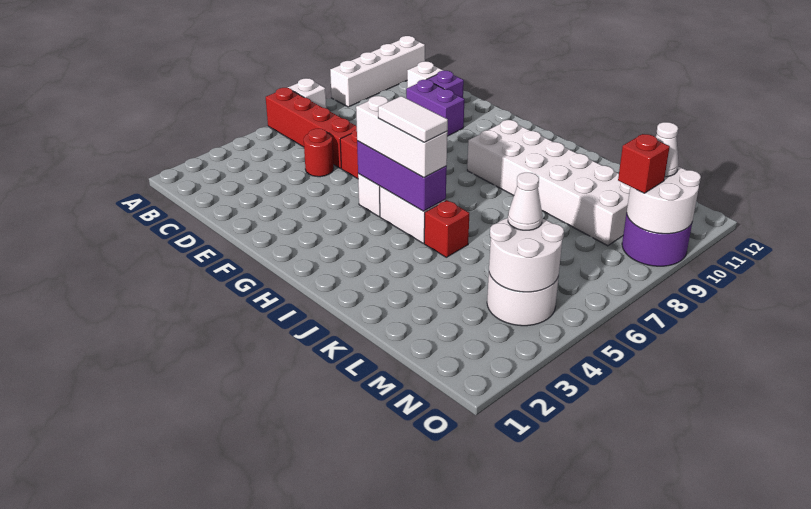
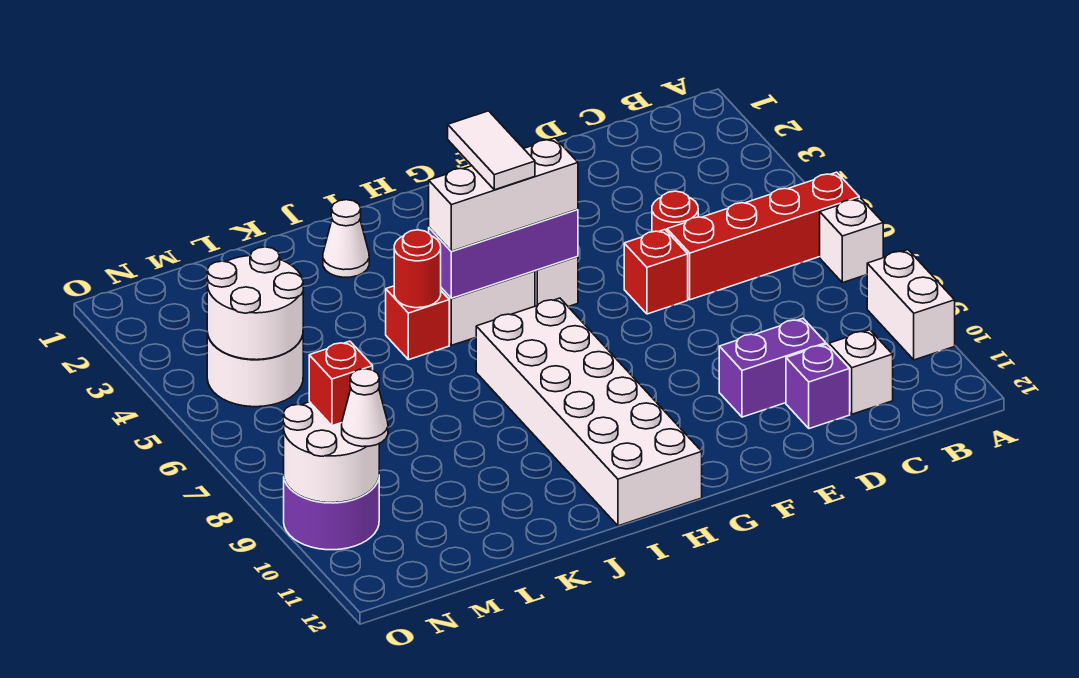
white 1x4 brick [330,36,425,107] -> white 1x2 brick [867,250,955,360]
white 1x2 tile [378,96,448,142] -> white 1x2 tile turned to [448,111,535,190]
white 2x6 brick [467,120,630,246] -> white 2x6 brick turned to [476,298,702,526]
none -> red 1x1 round brick [394,230,441,308]
white 1x1 cone [508,173,543,230] -> white 1x1 cone moved to [323,200,369,277]

